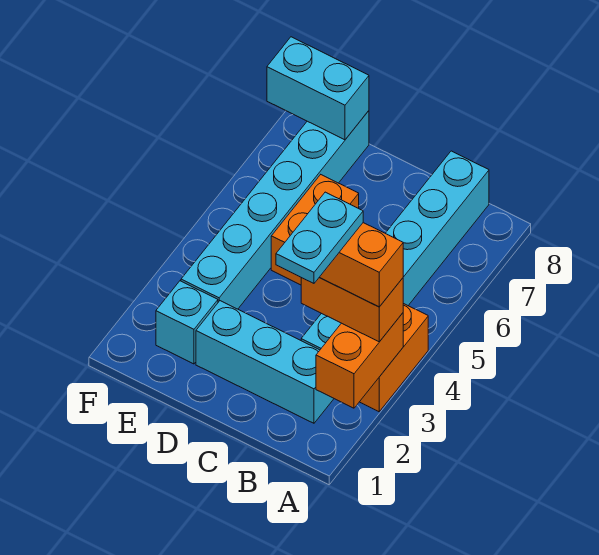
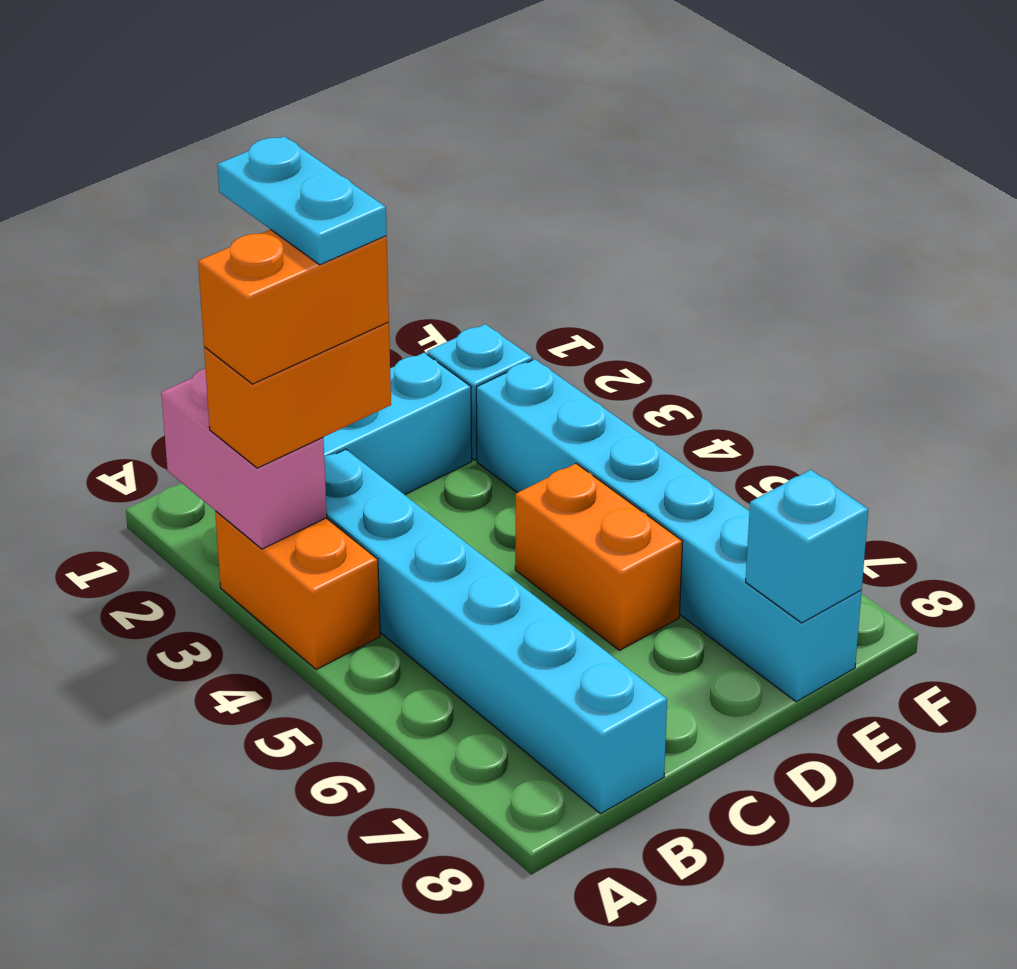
orange 1x2 brick [316,313,403,408] -> pink 1x2 brick [161,368,327,549]
cyan 1x2 brick [267,37,369,140] -> cyan 1x1 brick [746,470,868,623]

